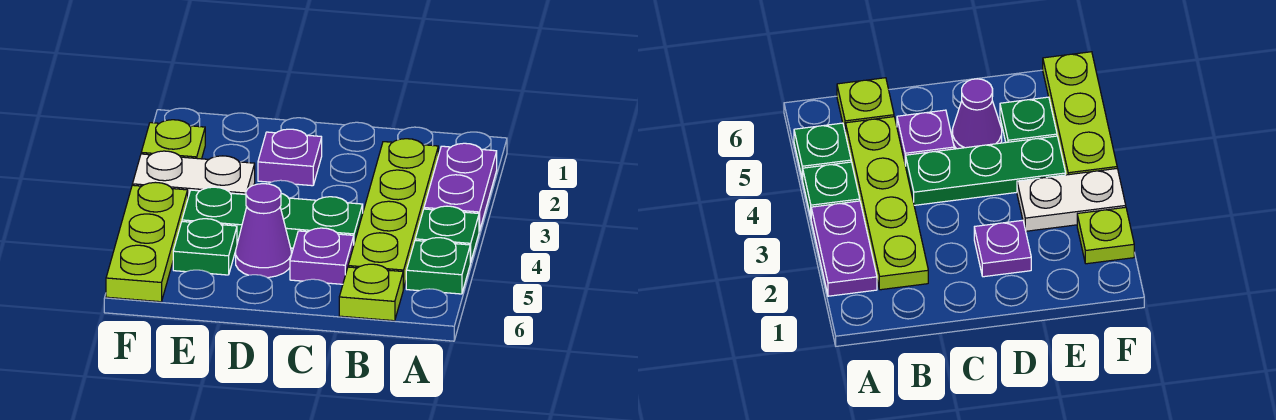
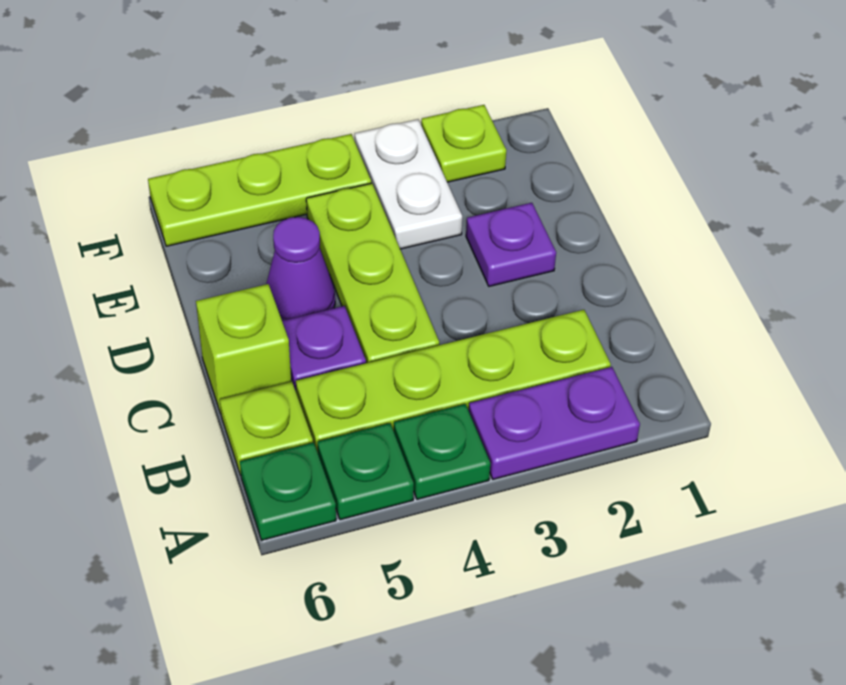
green 1x3 plate [182,187,363,248] -> lime 1x3 plate [306,183,439,363]
none -> lime 1x1 brick [196,284,291,414]
green 1x1 plate [173,219,237,275] -> green 1x1 plate moved to [240,443,336,540]

